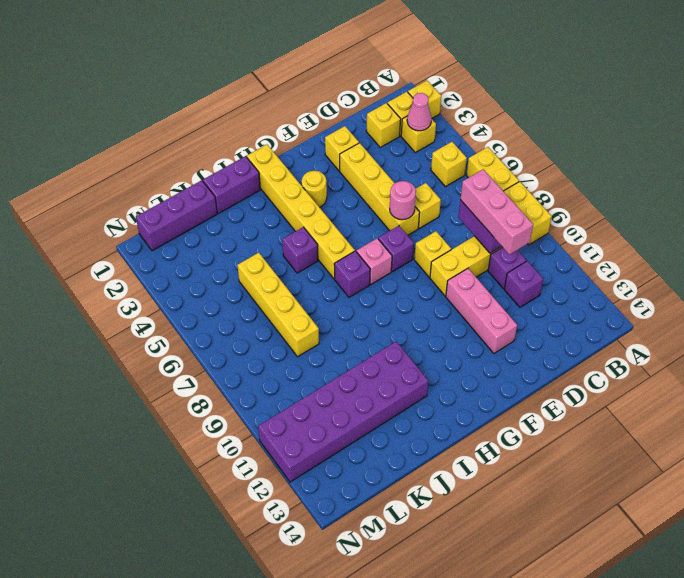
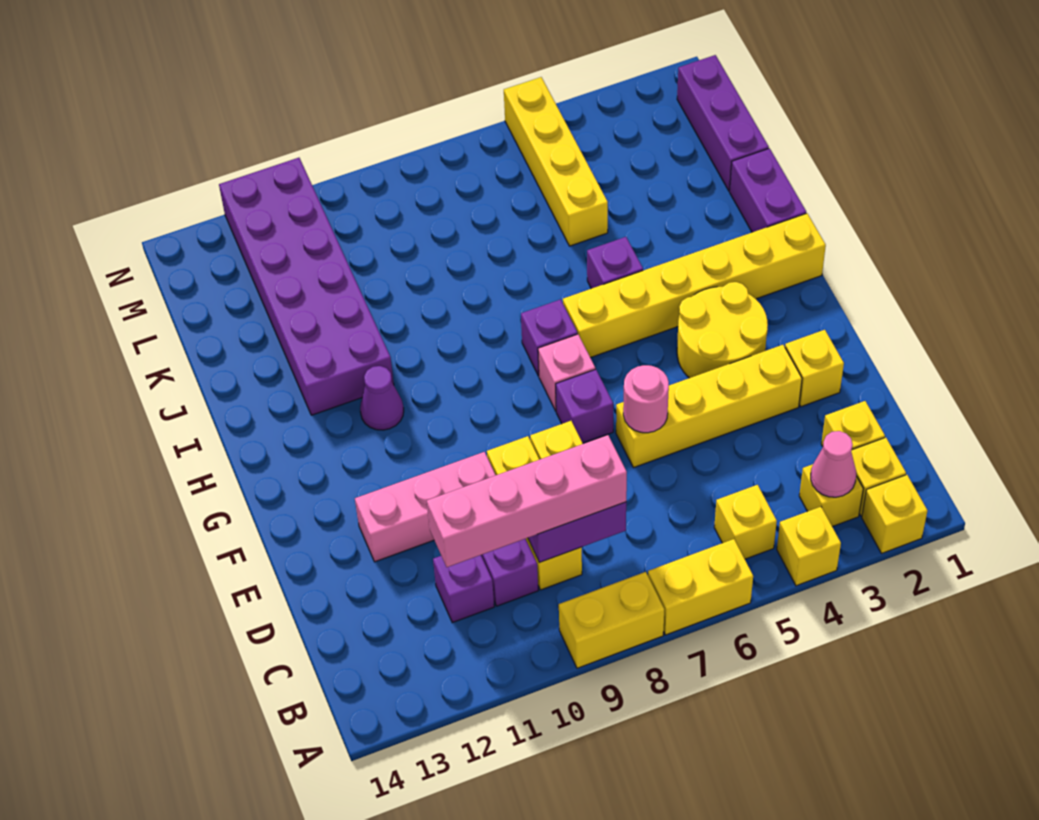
pink 1x3 brick [460,169,533,255] -> pink 1x4 brick [427,435,627,567]
yellow 1x1 brick [415,183,441,228] -> yellow 1x1 brick moved to [777,507,841,586]
yellow 1x1 round brick [302,171,327,207] -> yellow 2x2 round brick [677,282,768,378]
none -> purple 1x1 cone [360,366,404,430]
yellow 1x4 brick [237,253,319,357] -> yellow 1x4 brick turned to [504,77,608,246]

